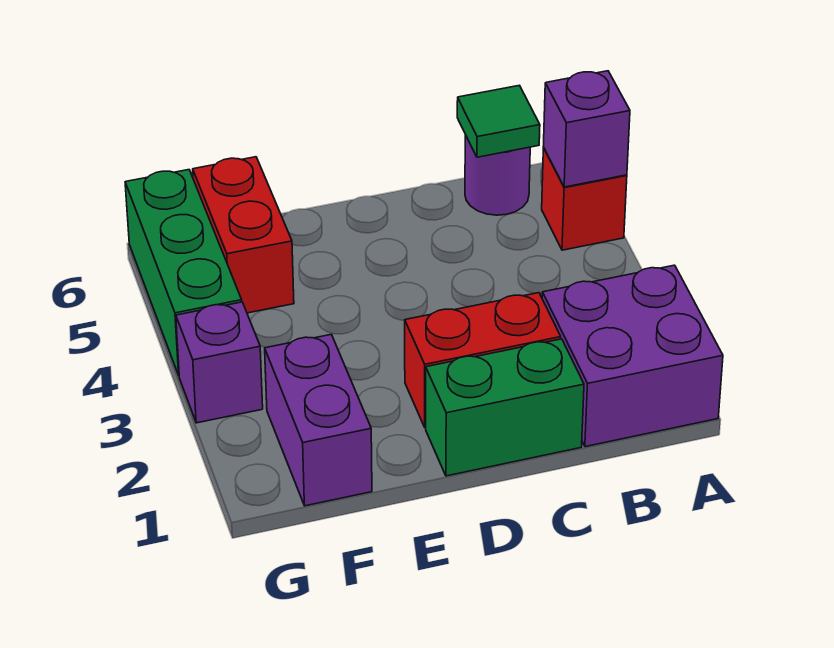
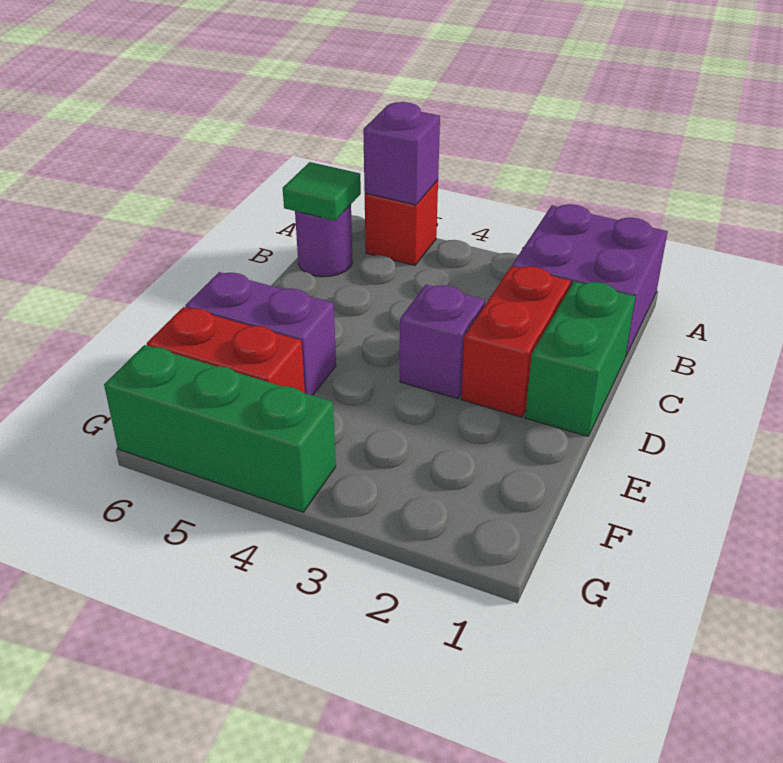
purple 1x2 brick [265,335,372,506] -> purple 1x2 brick moved to [185,272,336,395]
purple 1x1 brick [176,302,263,423] -> purple 1x1 brick moved to [400,285,485,399]

